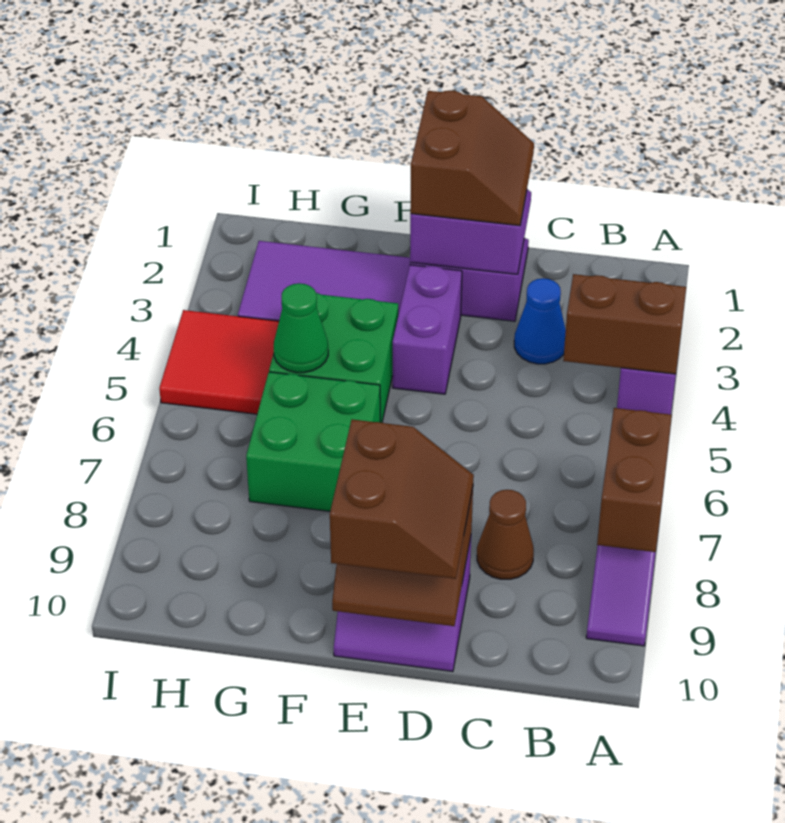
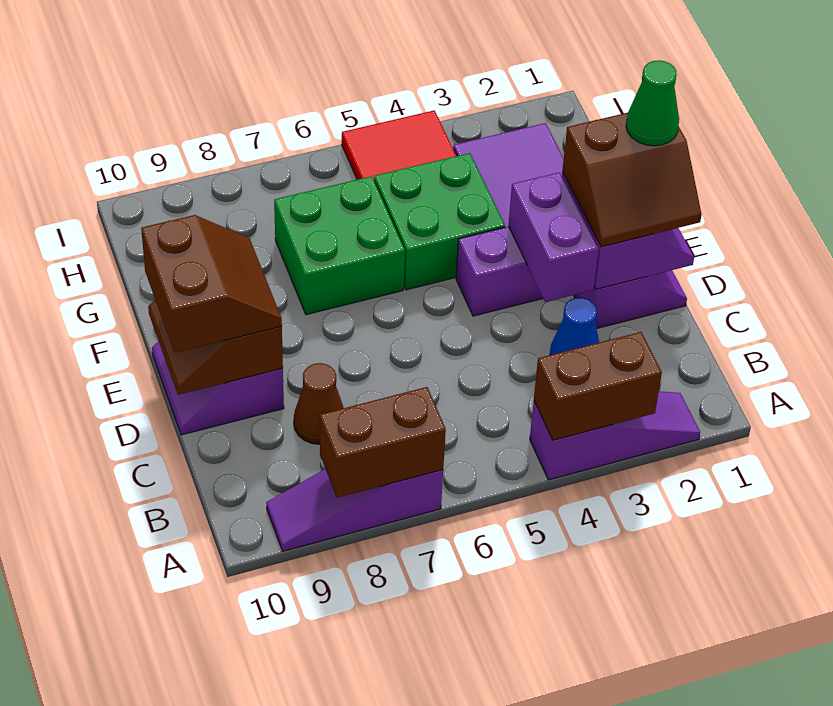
brown 1x2 brick [563,274,686,374] -> brown 1x2 brick turned to [534,332,662,440]
none -> purple 1x2 brick [508,172,599,302]
brown 2x2 slope [330,419,474,579] -> brown 2x2 slope turned to [141,215,282,353]
green 1x1 cone [274,283,328,373] -> green 1x1 cone moved to [626,60,679,146]

